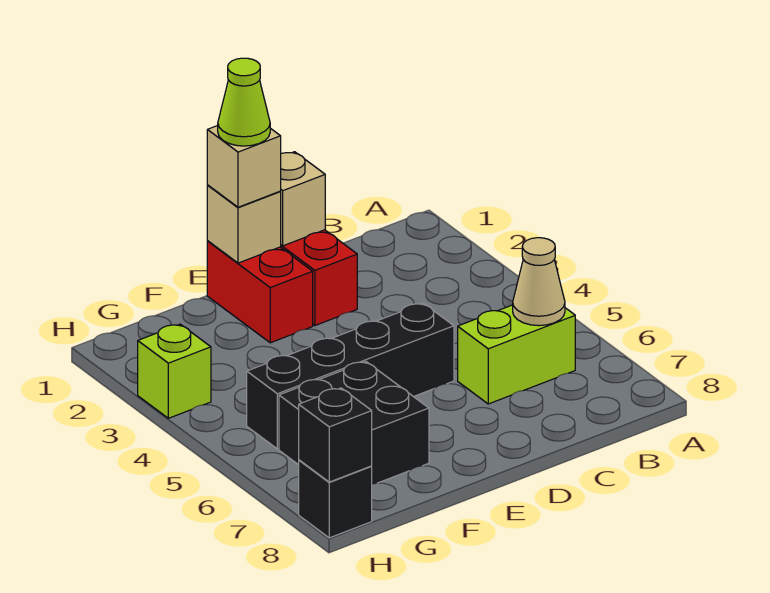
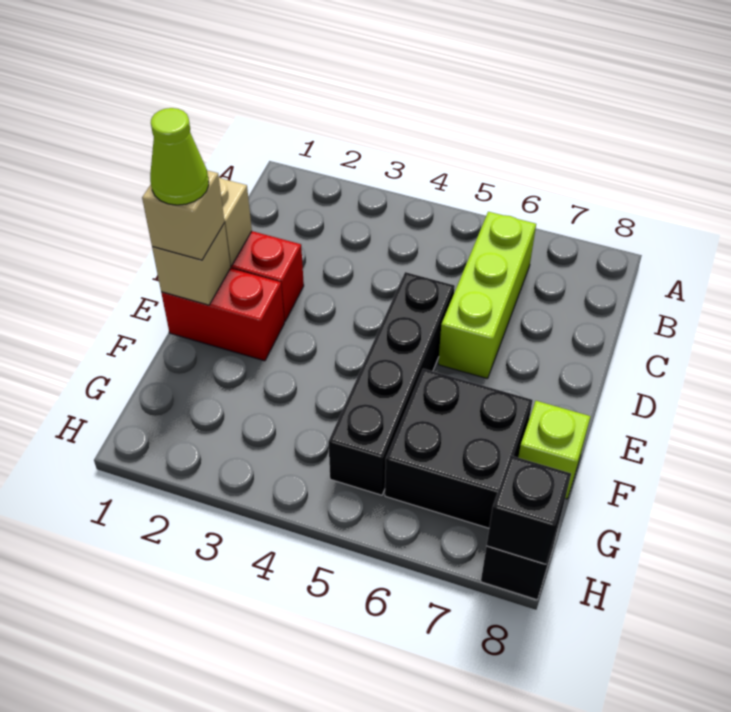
lime 1x2 brick [458,305,575,404] -> lime 1x3 brick [438,212,536,379]
tan 1x1 cone [513,238,565,326] -> none
lime 1x1 brick [138,324,211,418] -> lime 1x1 brick moved to [518,401,591,499]

